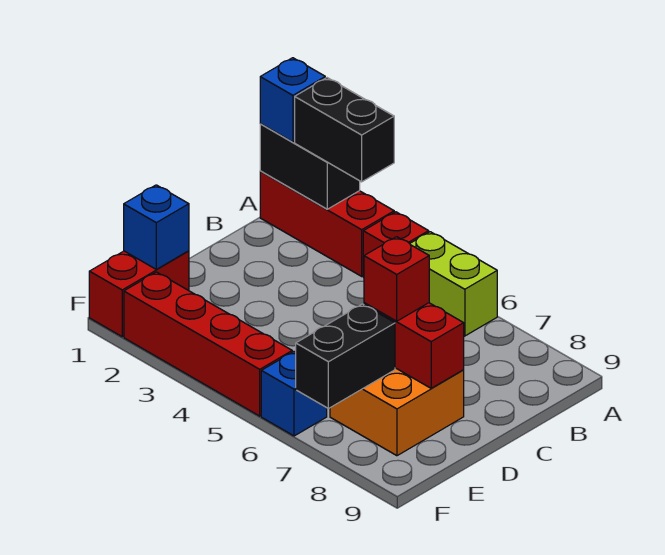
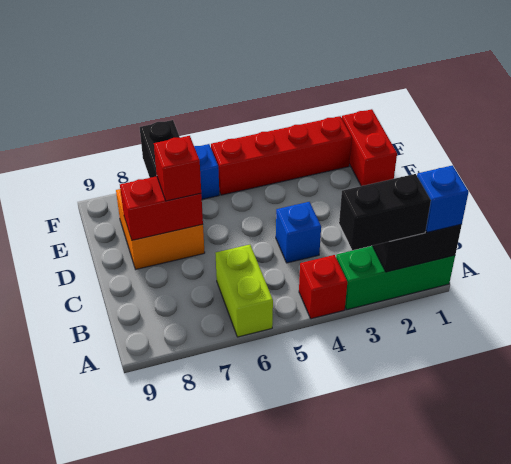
red 1x3 brick [260,171,394,276] -> green 1x3 brick [336,246,455,310]
lime 1x2 brick [410,232,497,336] -> lime 1x2 brick turned to [215,245,273,337]
blue 1x1 brick [124,185,189,269] -> blue 1x1 brick moved to [276,202,321,263]

